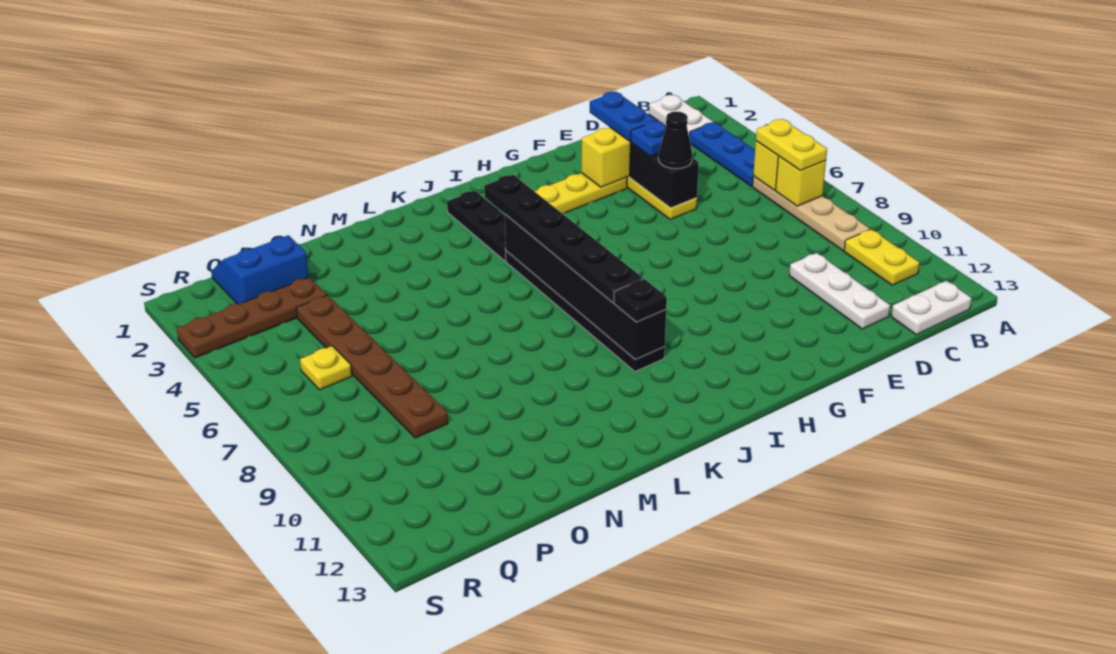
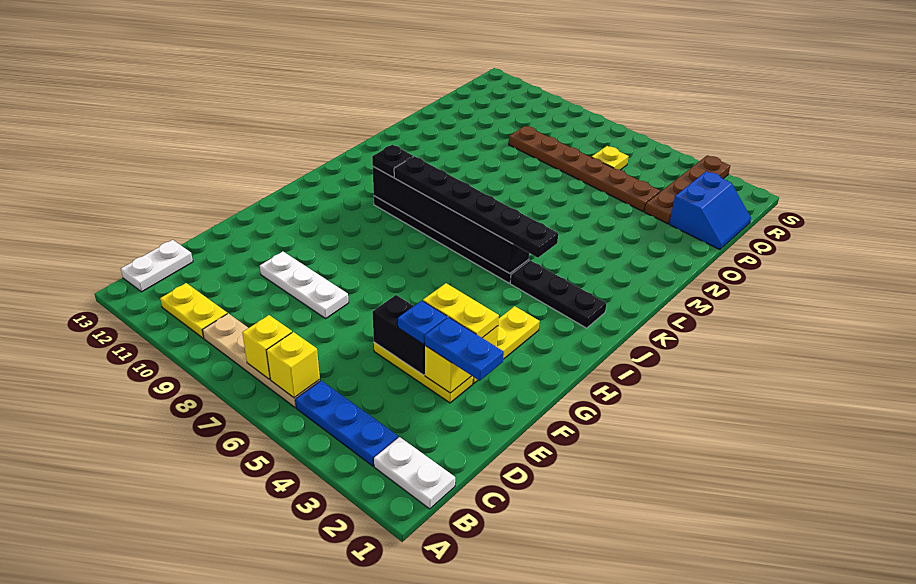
yellow 1x2 plate [756,119,827,170] -> yellow 1x2 plate moved to [423,283,499,338]
white 1x3 plate [789,253,890,329] -> white 1x3 plate moved to [260,251,349,318]
black 1x1 cone [658,111,692,169] -> none

